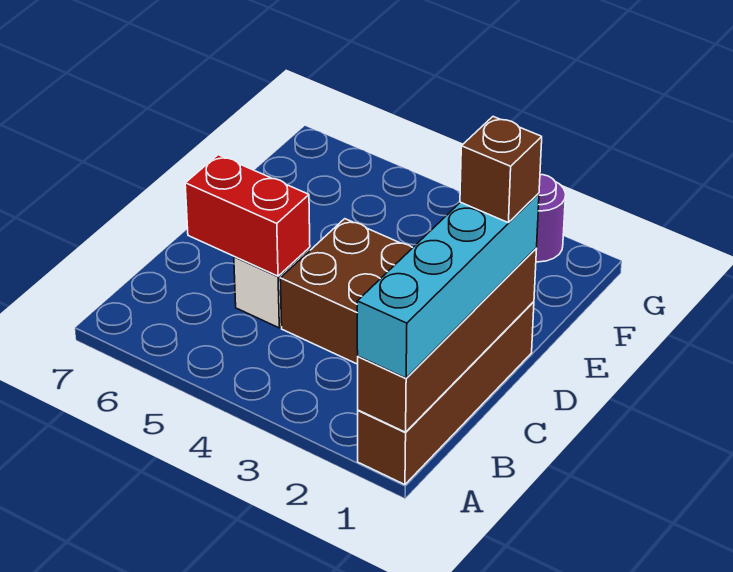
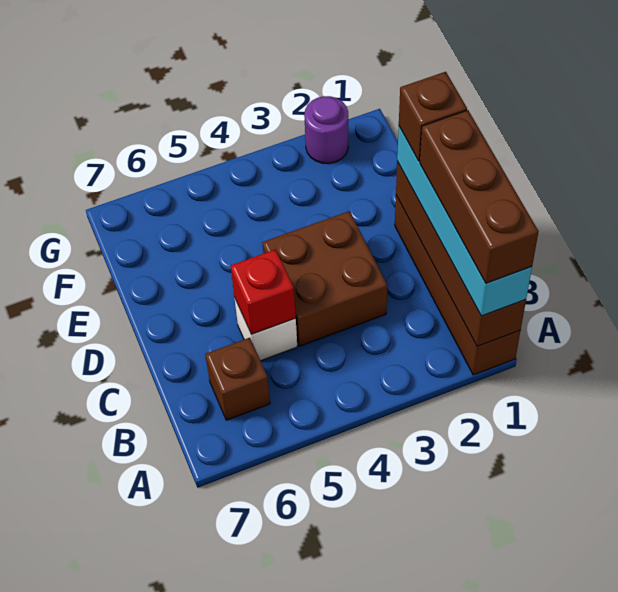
none -> brown 1x3 brick [420,110,539,283]
none -> brown 1x1 brick [205,338,270,420]
red 1x2 brick [185,155,310,276] -> red 1x1 brick [231,249,296,334]

